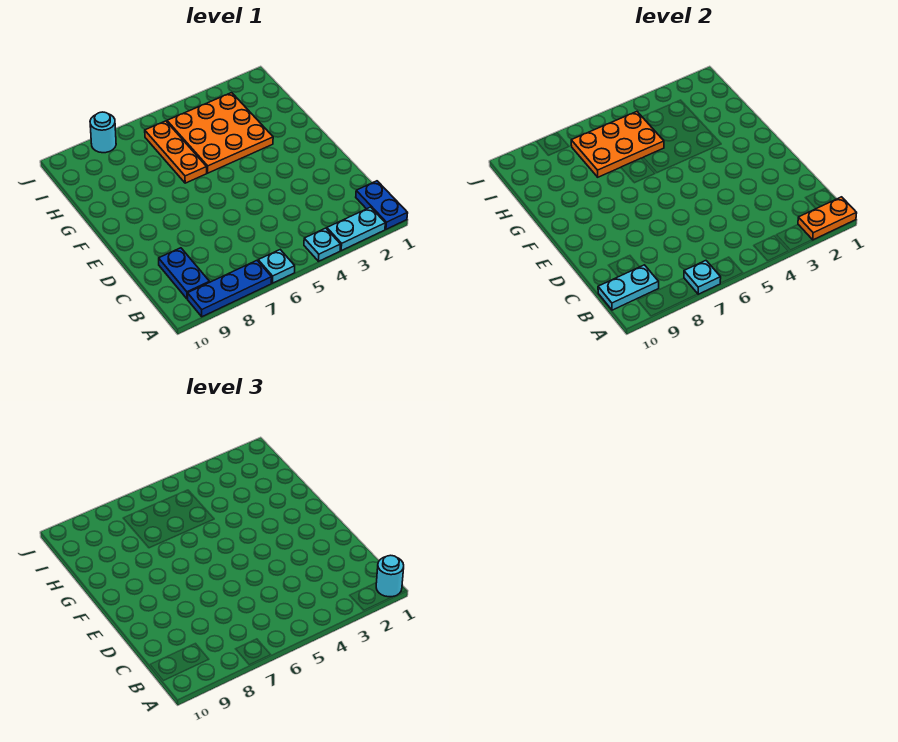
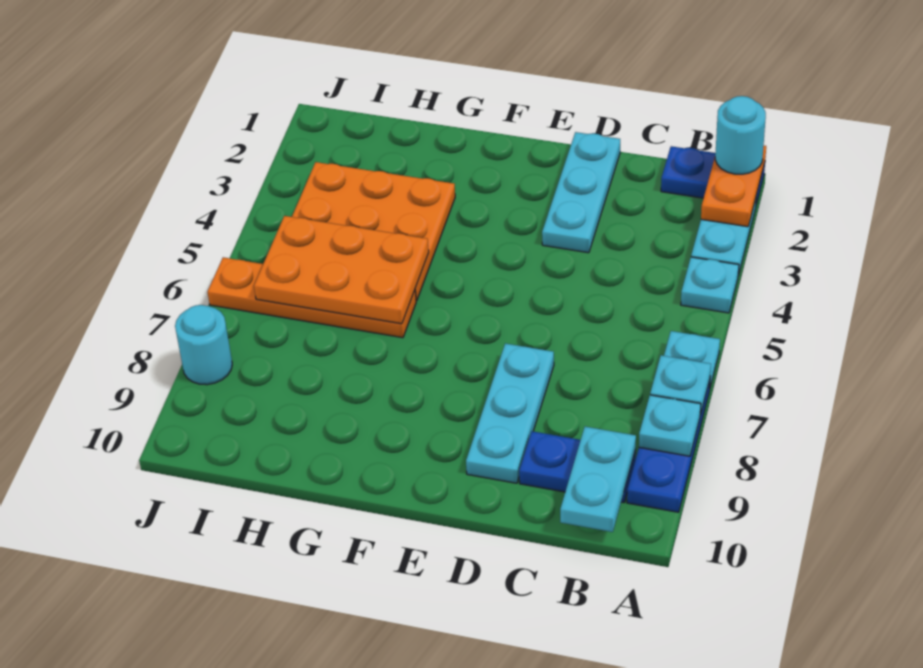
none -> cyan 1x1 plate [639,395,701,456]
none -> cyan 1x3 plate [542,132,620,253]
none -> cyan 1x3 plate [466,343,554,483]
orange 1x3 plate [145,121,207,183] -> orange 1x4 plate [208,257,416,338]
orange 2x3 plate [571,112,664,177] -> orange 2x3 plate turned to [254,216,429,324]

